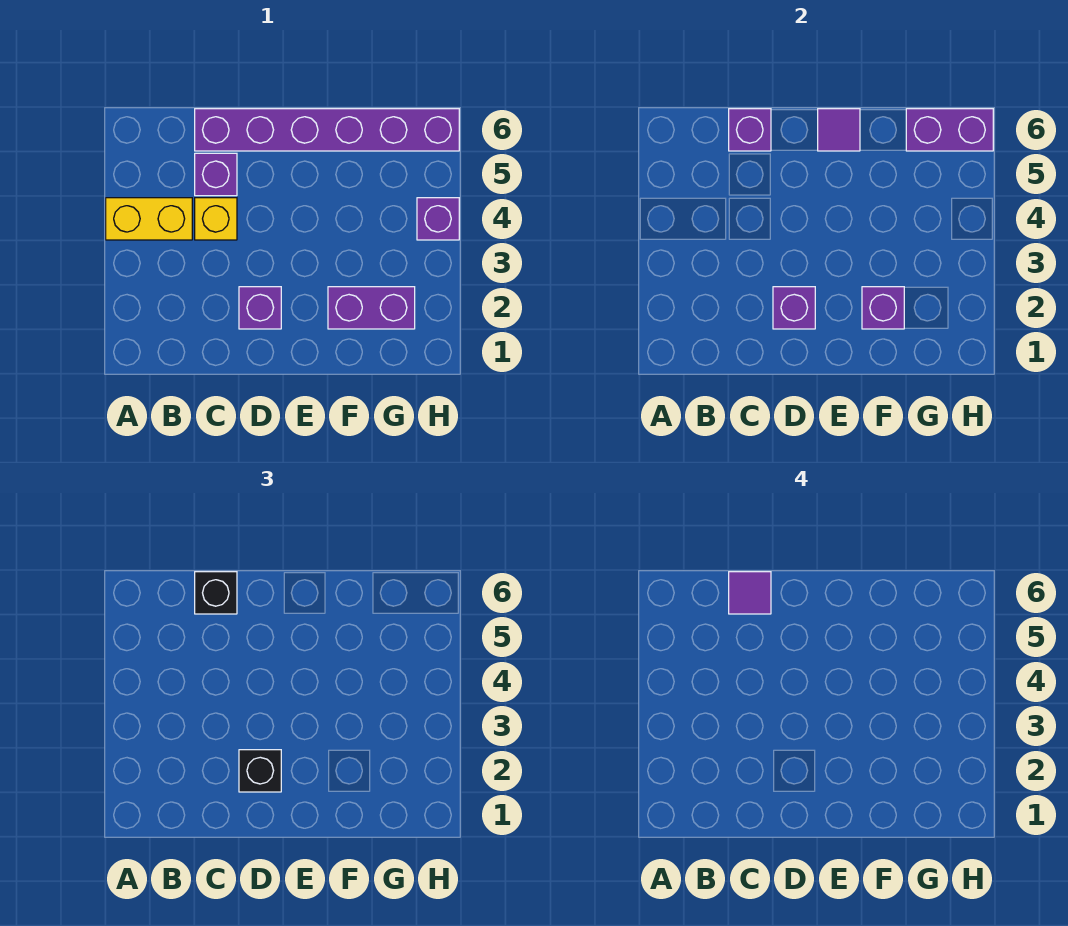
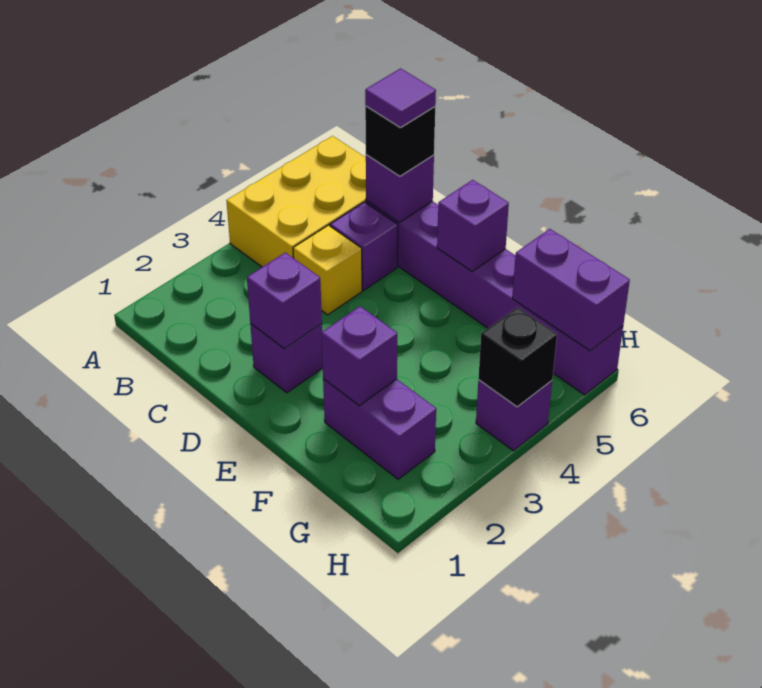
yellow 1x2 brick [106,198,192,240] -> yellow 2x3 brick [226,136,366,267]
black 1x1 brick [239,750,281,792] -> black 1x1 brick moved to [478,307,557,407]
purple 1x1 tile [818,109,860,151] -> purple 1x1 brick [437,180,509,271]

